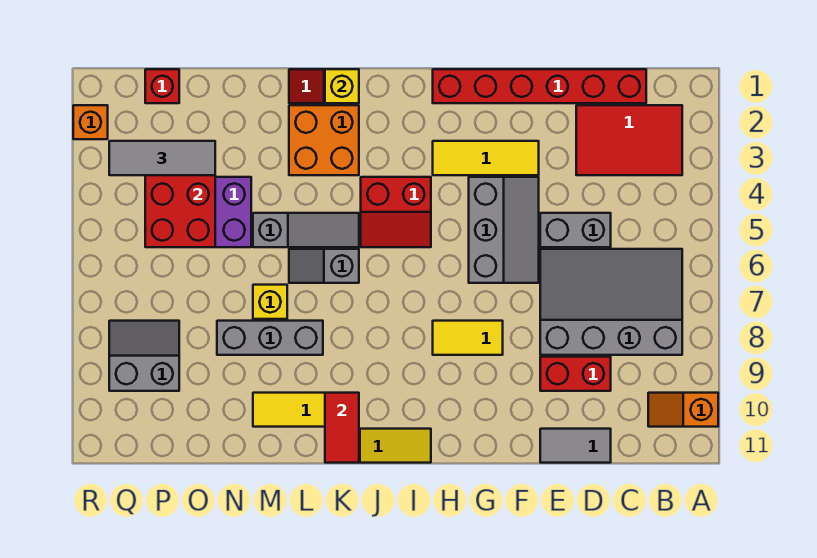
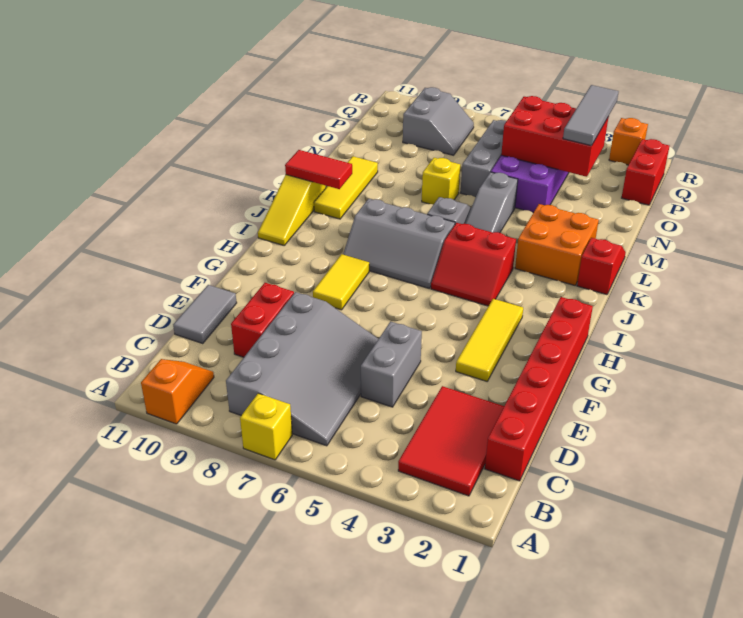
grey 2x3 slope [469,177,539,283] -> grey 2x3 slope moved to [343,199,455,288]
red 2x2 slope [361,177,431,247] -> red 2x2 slope turned to [431,223,516,306]
yellow 1x1 brick [325,69,359,103] -> yellow 1x1 brick moved to [240,393,292,460]
grey 1x3 brick [217,321,323,355] -> grey 1x3 brick moved to [461,120,506,197]
red 1x1 brick [145,69,179,103] -> red 1x2 brick [622,139,669,205]

